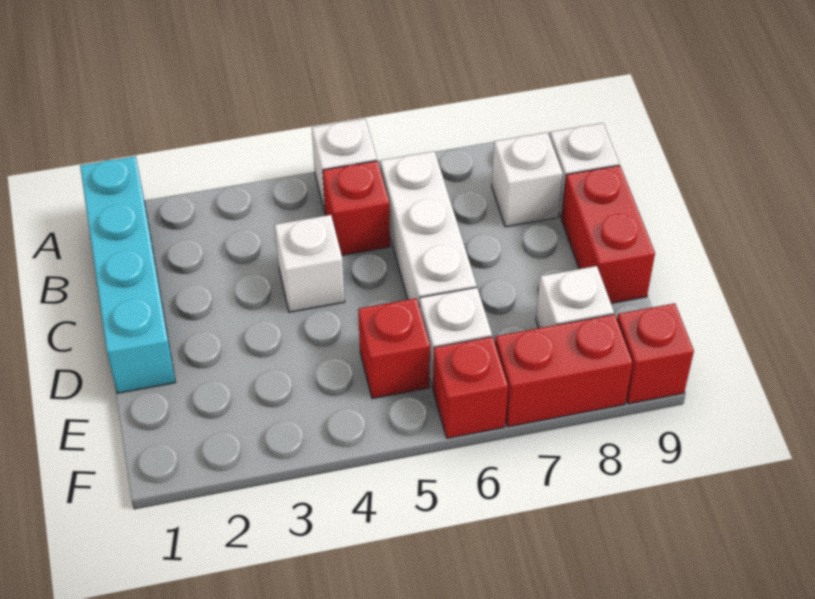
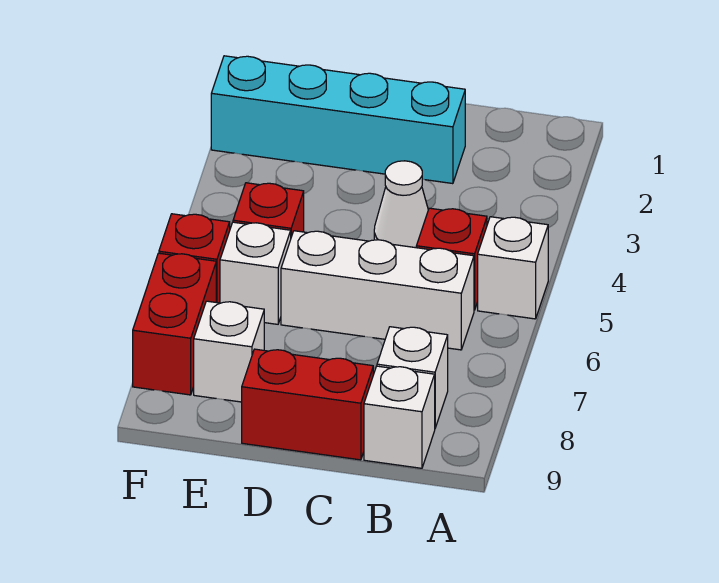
cyan 1x4 brick [80,156,176,393] -> cyan 1x4 brick moved to [211,56,465,184]
white 1x1 brick [275,215,345,312] -> white 1x1 cone [374,161,428,248]
red 1x1 brick [617,303,694,404] -> none

